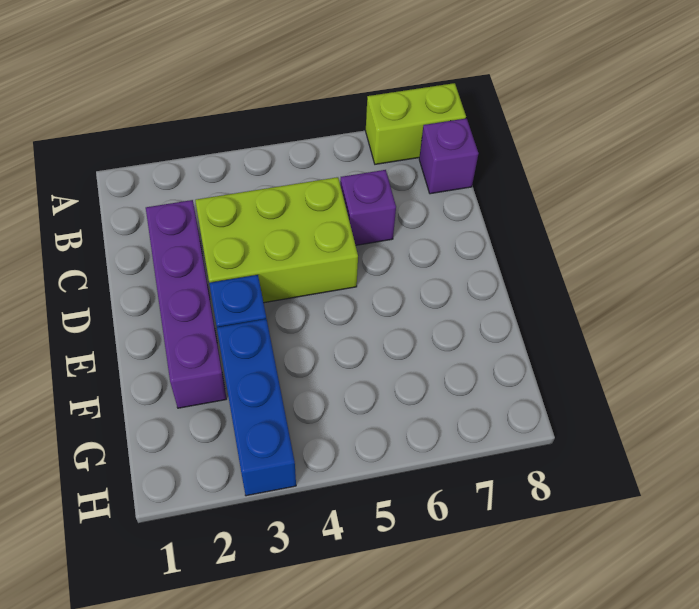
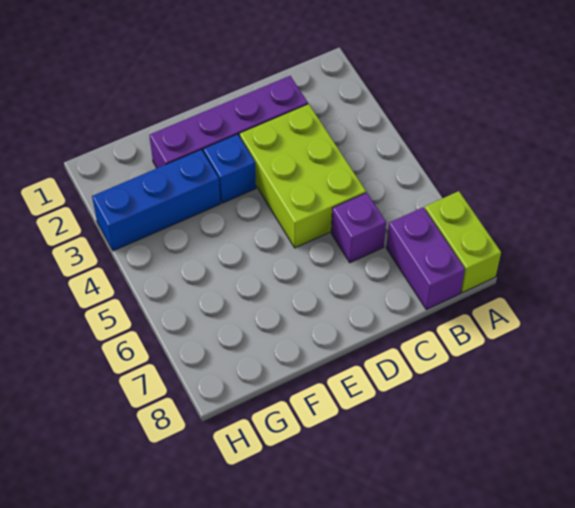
purple 1x1 brick [419,118,478,194] -> purple 1x2 brick [386,208,465,310]

